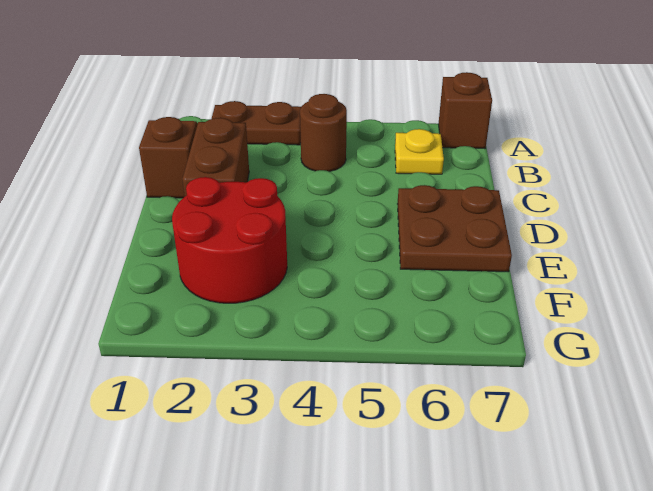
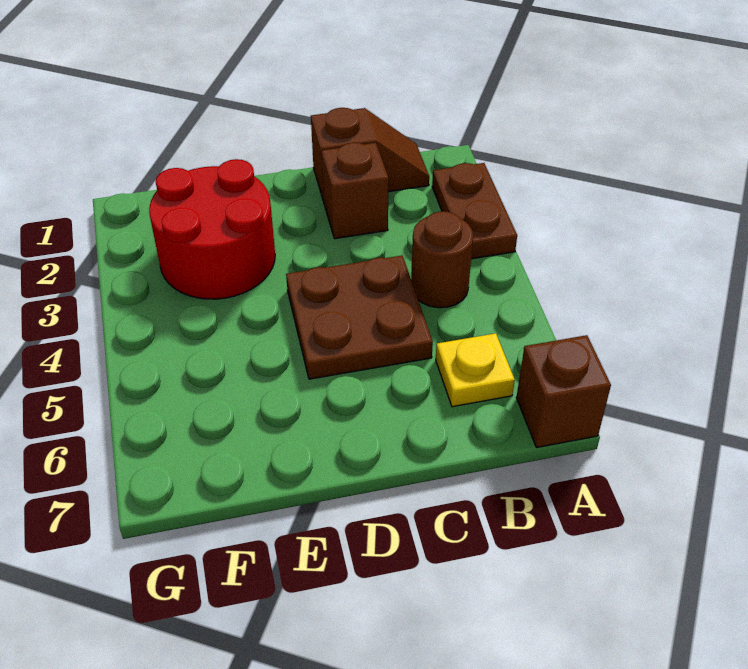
brown 1x2 brick [182,118,249,196] -> brown 1x1 brick [321,143,389,239]
brown 2x2 plate [398,185,512,272] -> brown 2x2 plate moved to [286,256,433,379]

